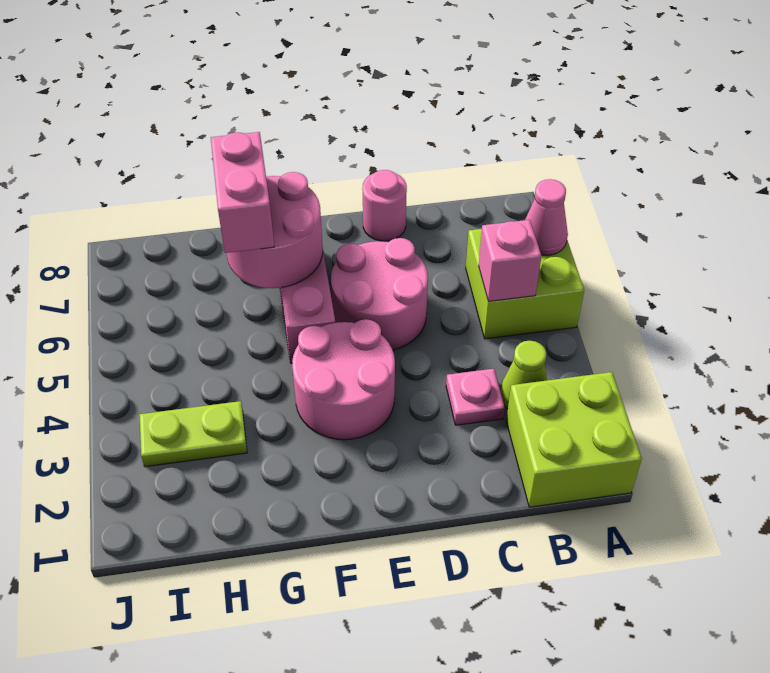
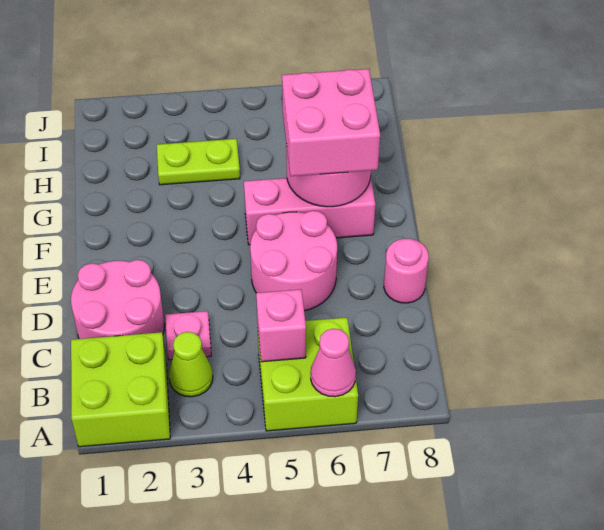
pink 2x2 round brick [292,319,395,440] -> pink 2x2 round brick moved to [71,260,164,339]
pink 1x2 brick [211,132,274,253] -> pink 2x2 brick [282,69,380,176]
lime 1x2 plate [139,401,247,467] -> lime 1x2 plate turned to [157,139,240,185]

